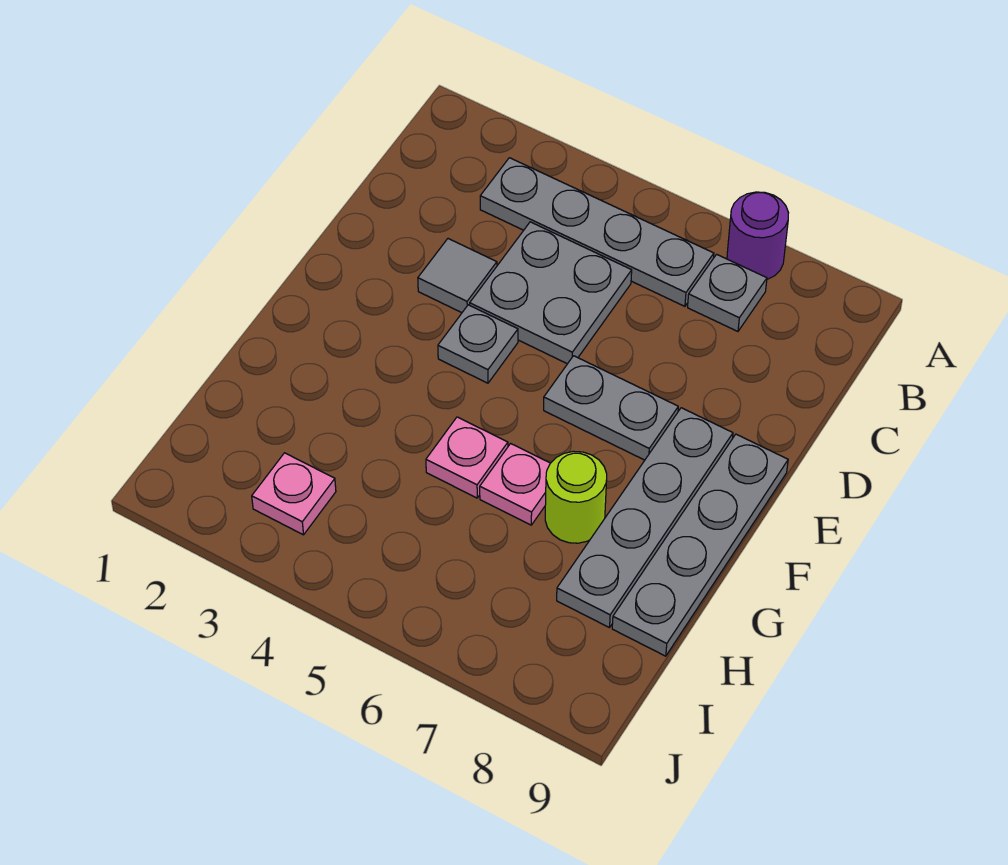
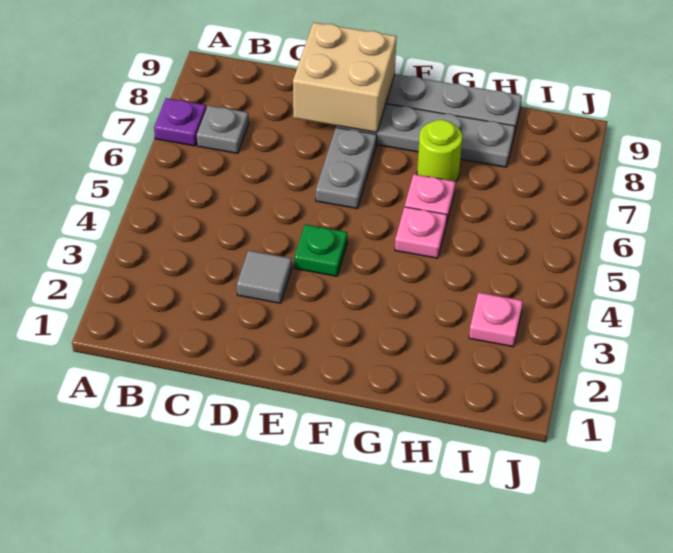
purple 1x1 round brick [727,192,788,279] -> purple 1x1 plate [154,98,206,146]
grey 1x4 plate [480,158,714,306] -> none
grey 2x2 plate [470,222,632,364] -> none
none -> tan 2x2 brick [293,22,397,132]
grey 1x1 plate [438,305,518,383] -> green 1x1 plate [294,224,347,276]

